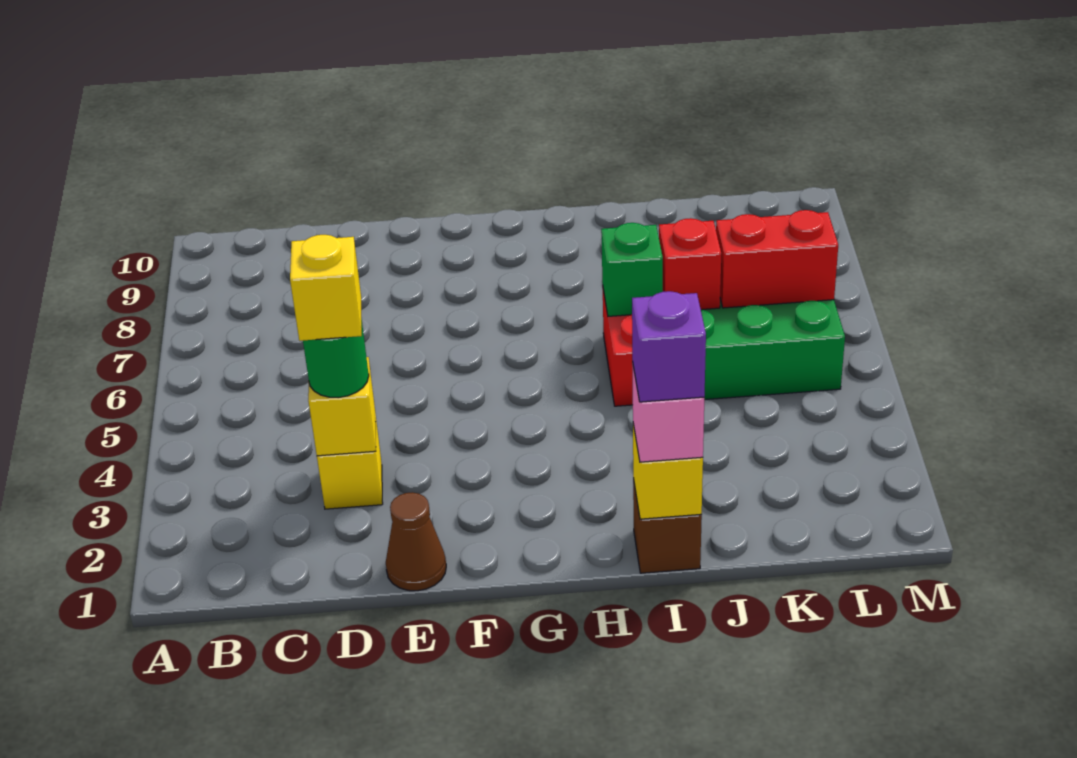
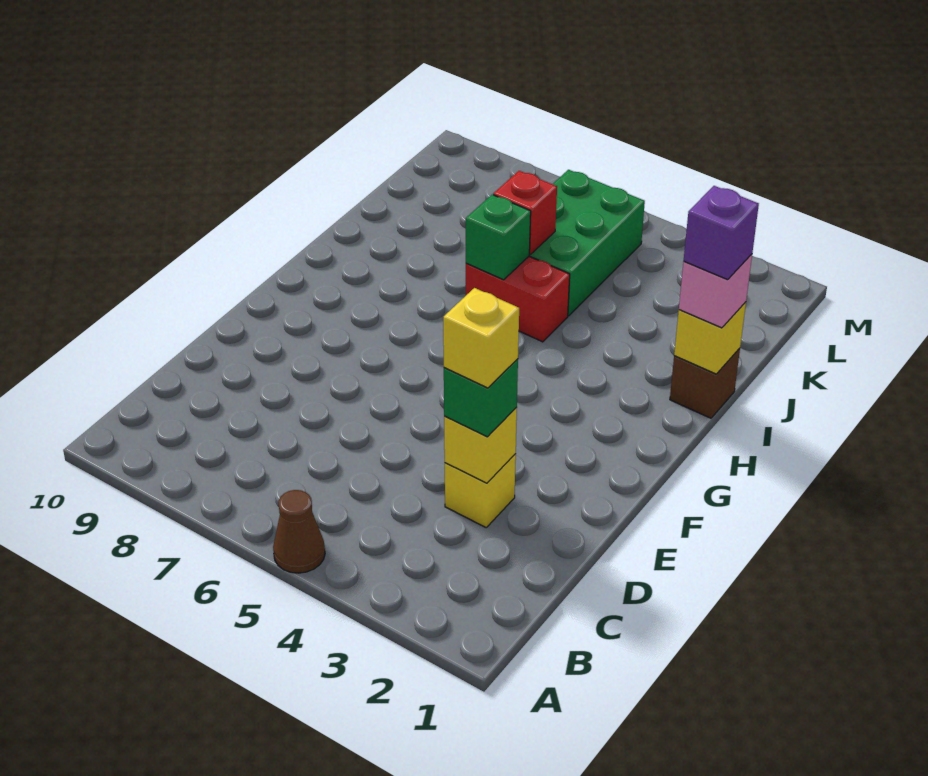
green 1x1 round brick [303,318,369,398] -> green 1x1 brick [444,359,518,437]
brown 1x1 cone [386,492,446,591] -> brown 1x1 cone moved to [273,490,325,573]
red 1x2 brick [716,210,838,308] -> none

